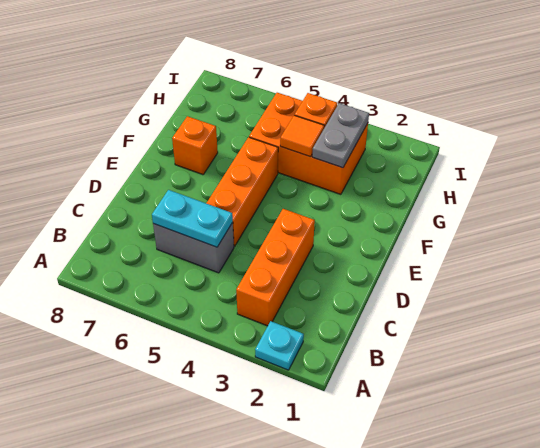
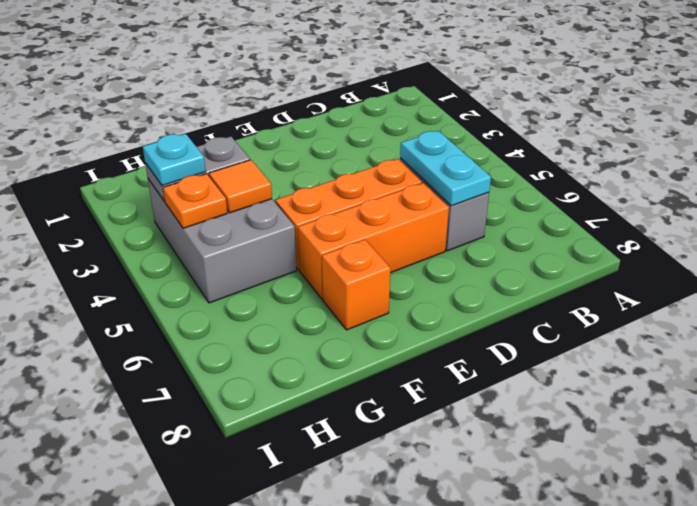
cyan 1x1 plate [255,321,304,370] -> cyan 1x1 plate moved to [143,134,206,186]
orange 1x3 brick [236,209,315,326] -> orange 1x3 brick moved to [298,183,449,299]
orange 2x3 brick [249,93,368,194] -> grey 2x3 brick [148,179,297,303]

